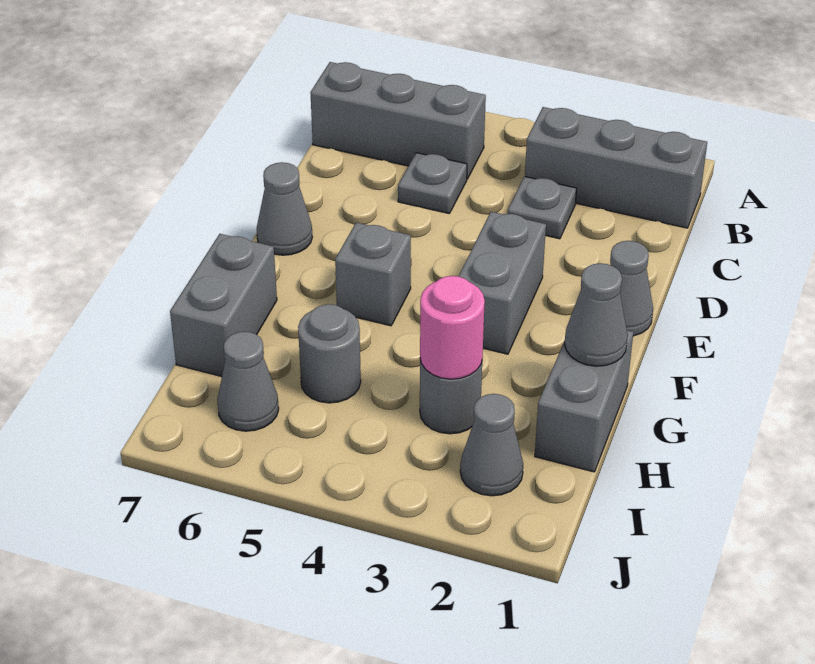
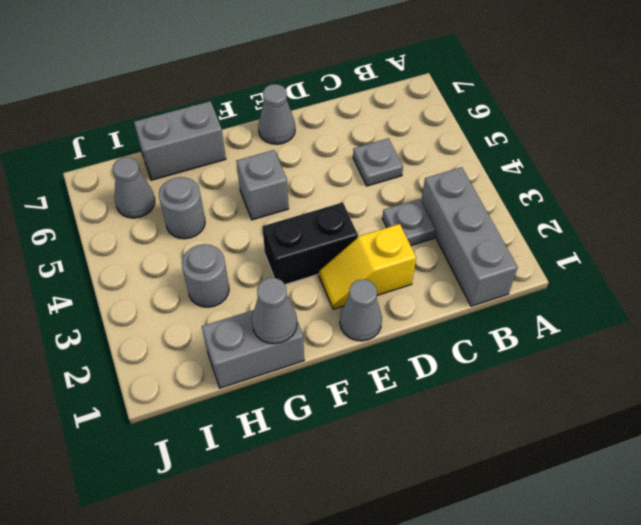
grey 1x3 brick [310,62,486,179] -> none
none -> yellow 1x2 slope [319,224,416,309]
grey 1x2 brick [459,212,546,354] -> black 1x2 brick [262,202,358,284]
pink 1x1 round brick [420,276,485,379] -> none
grey 1x1 cone [460,394,523,496] -> none

